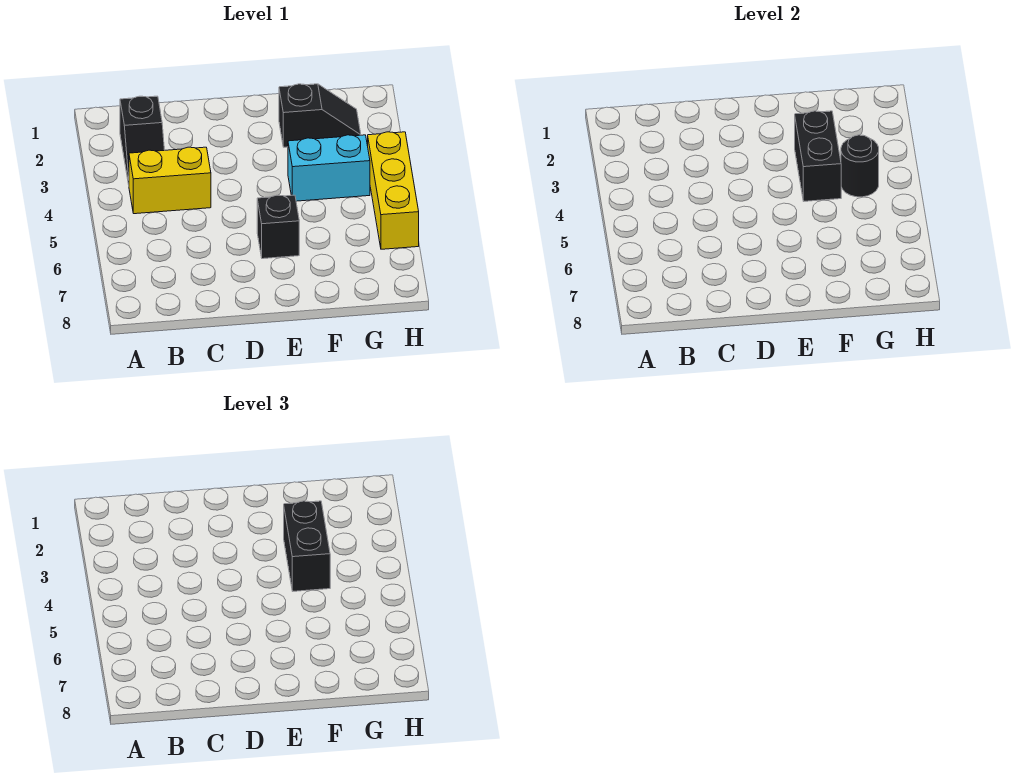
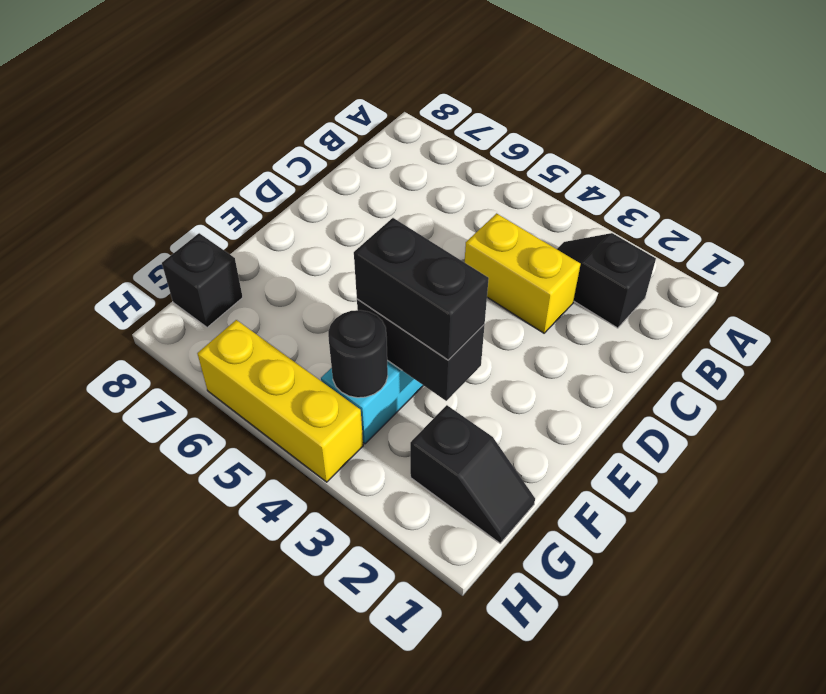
yellow 1x2 brick [129,147,211,214] -> yellow 1x2 brick turned to [465,213,581,333]
black 1x1 brick [257,195,299,259] -> black 1x1 brick moved to [162,233,243,328]
black 1x2 slope [279,84,361,147] -> black 1x2 slope turned to [410,405,535,543]

